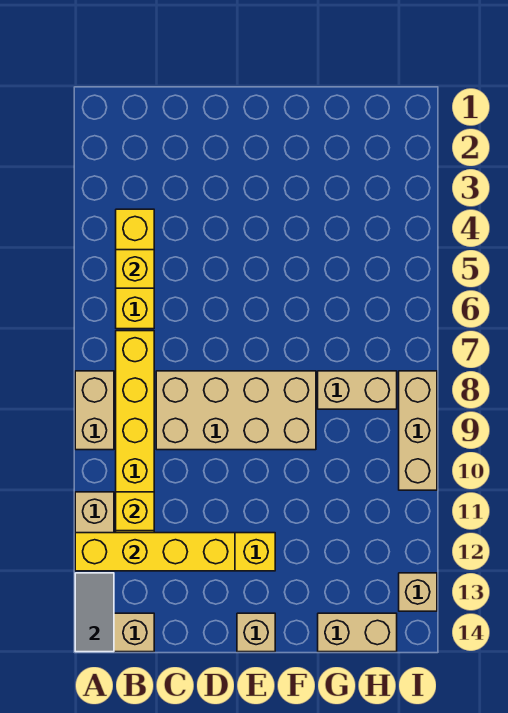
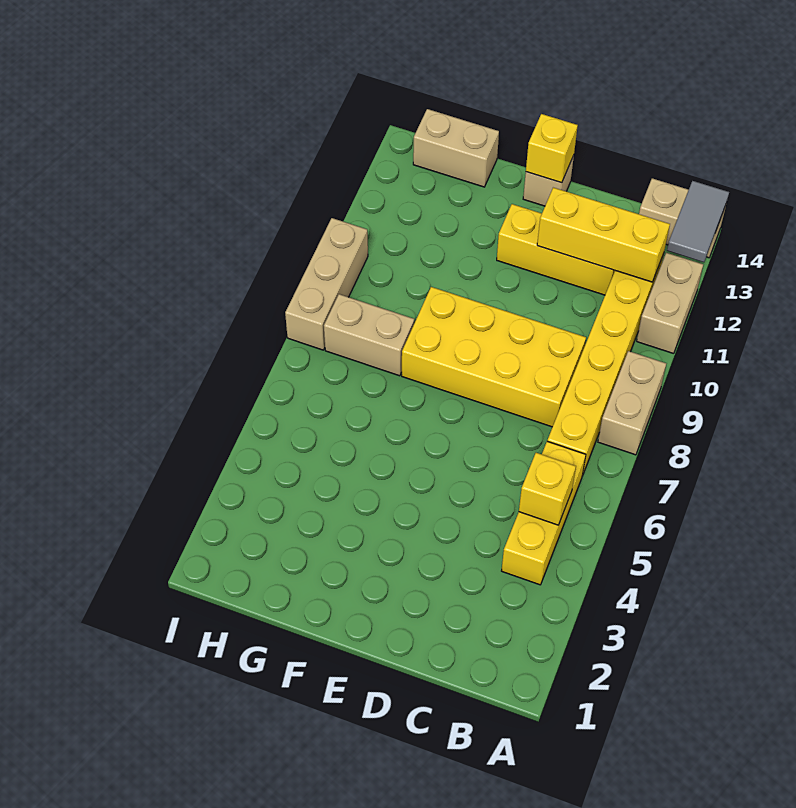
yellow 1x4 brick [75,533,235,571] -> yellow 1x3 brick [537,188,670,282]
yellow 1x1 brick [116,492,154,531] -> yellow 1x1 brick moved to [526,114,578,183]
tan 2x4 brick [156,371,316,450] -> yellow 2x4 brick [402,287,586,427]
tan 1x1 brick [399,573,437,611] -> none

